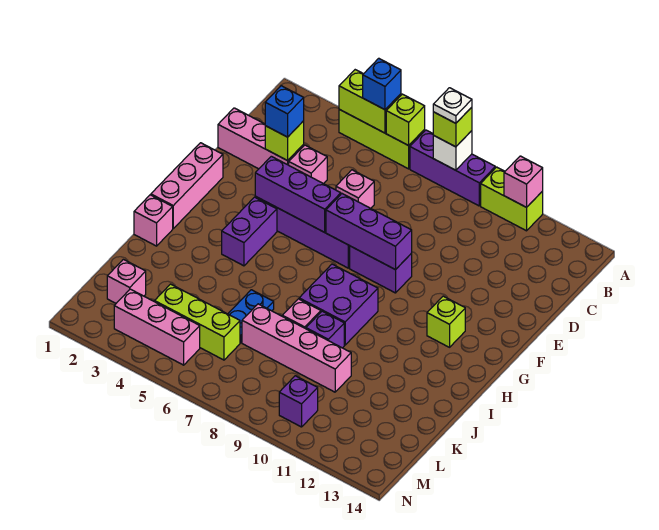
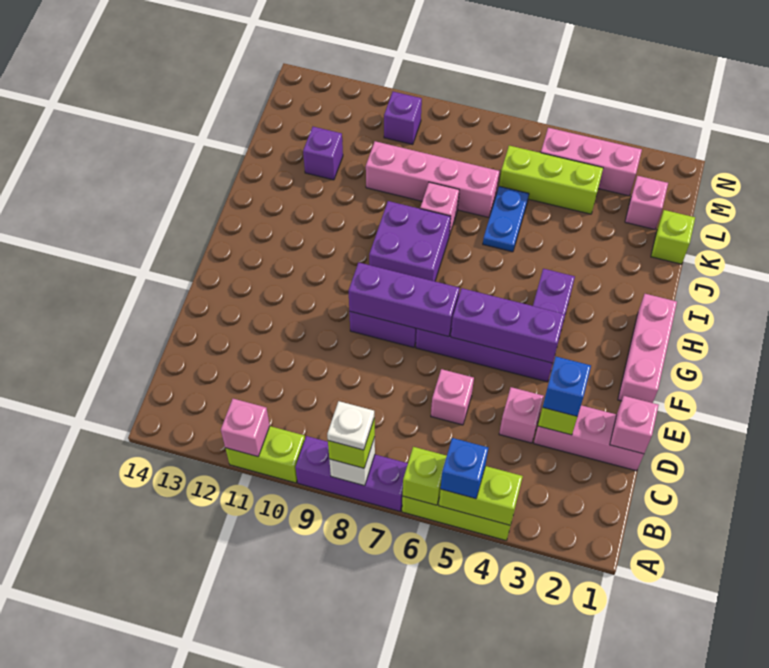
lime 1x1 brick [427,296,465,347] -> lime 1x1 brick moved to [651,210,695,264]
pink 1x1 brick [134,195,173,246] -> pink 1x1 brick moved to [610,396,659,454]
purple 1x1 brick [306,311,344,348] -> purple 1x1 brick moved to [303,127,343,180]

